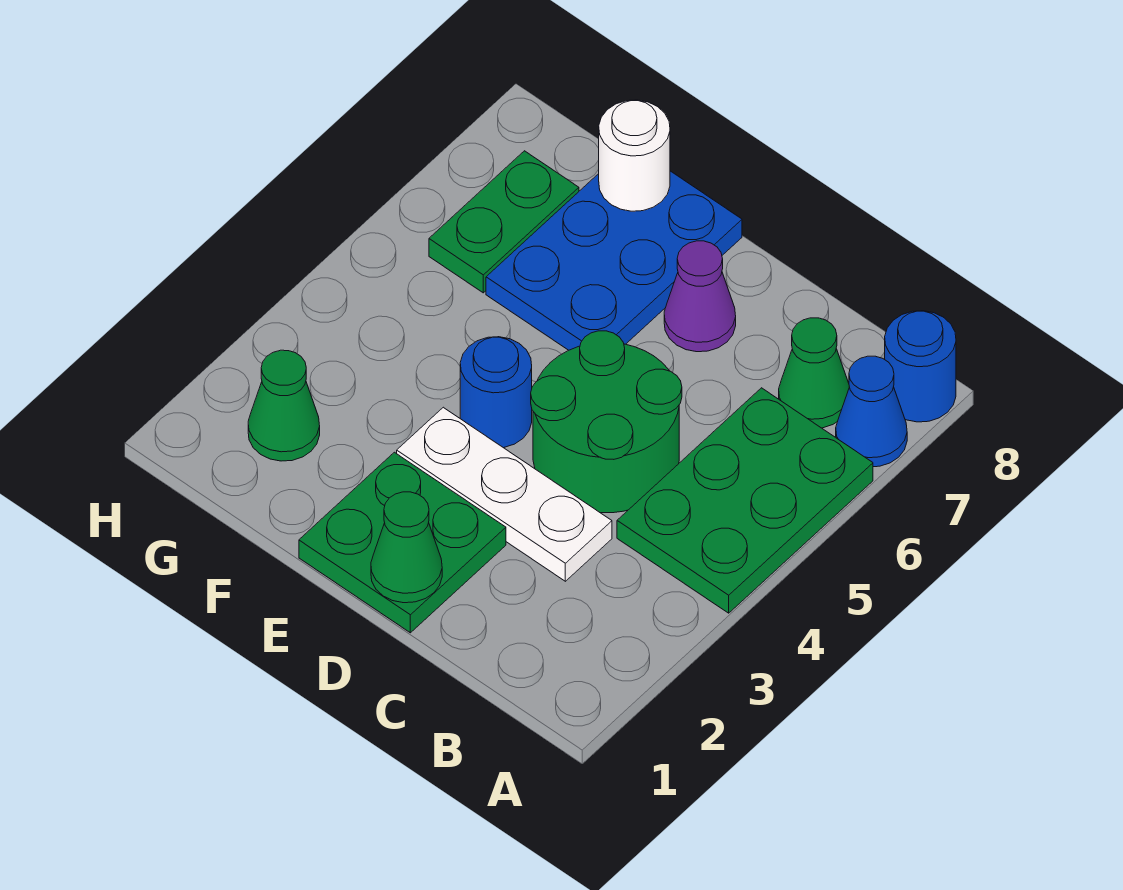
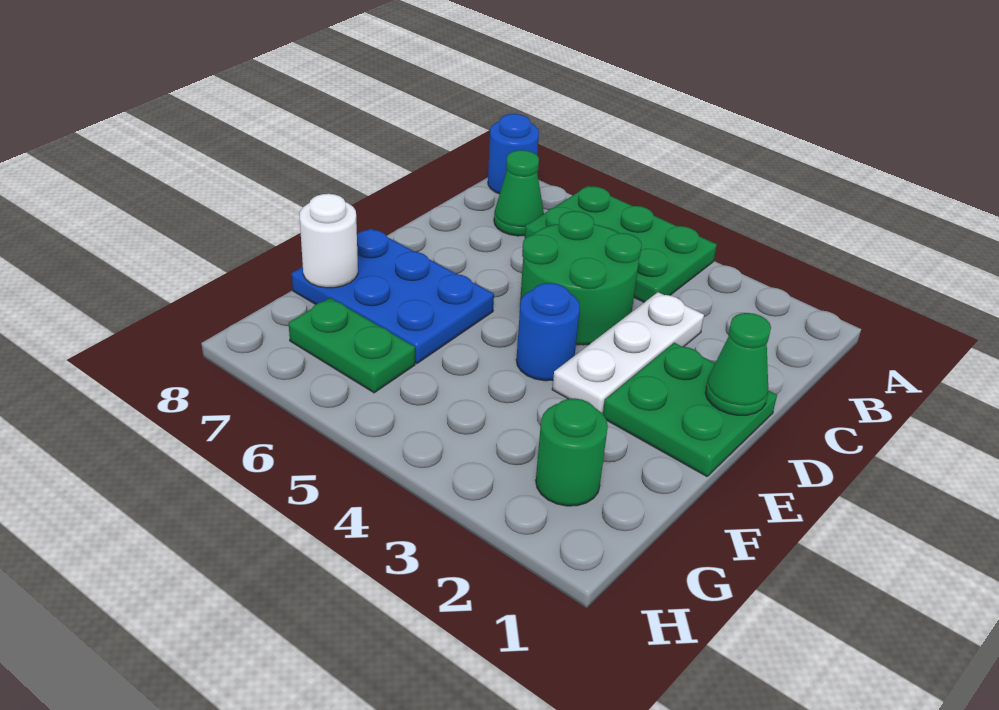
blue 1x1 cone [836,356,907,467] -> none
purple 1x1 cone [664,241,736,352] -> none
green 1x1 cone [248,350,320,461] -> green 1x1 round brick [536,398,608,506]

